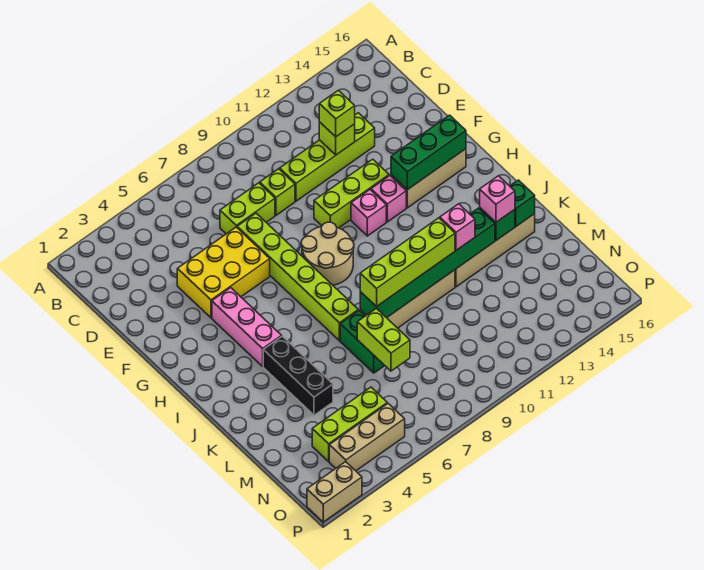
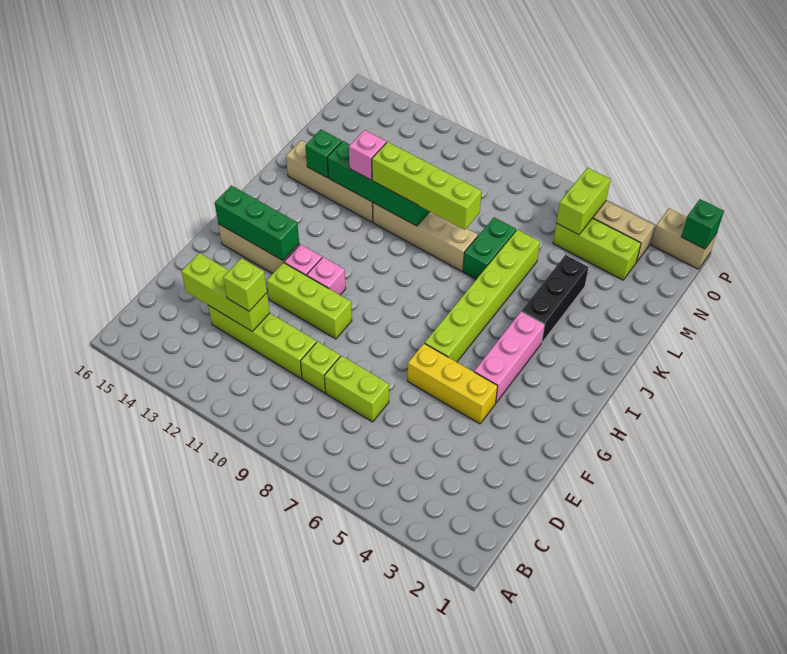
lime 1x1 brick [319,122,355,155] -> lime 1x3 brick [181,253,270,331]
yellow 2x3 brick [177,227,270,318] -> yellow 1x3 brick [408,343,498,424]
lime 1x6 brick [237,213,358,341] -> lime 1x6 brick moved to [425,230,540,362]
tan 2x2 round brick [301,222,354,285] -> none
green 1x6 brick [360,208,495,318] -> green 1x4 brick [327,141,430,226]
pink 1x1 brick [480,176,515,222] -> none
green 1x1 brick [510,180,535,226] -> green 1x1 brick moved to [681,199,724,249]
lime 1x2 brick [357,308,410,371] -> lime 1x2 brick moved to [556,168,611,235]

